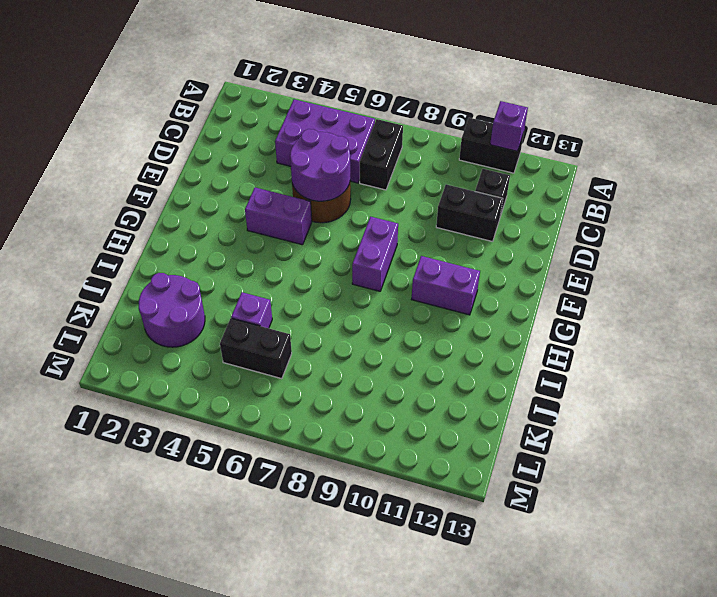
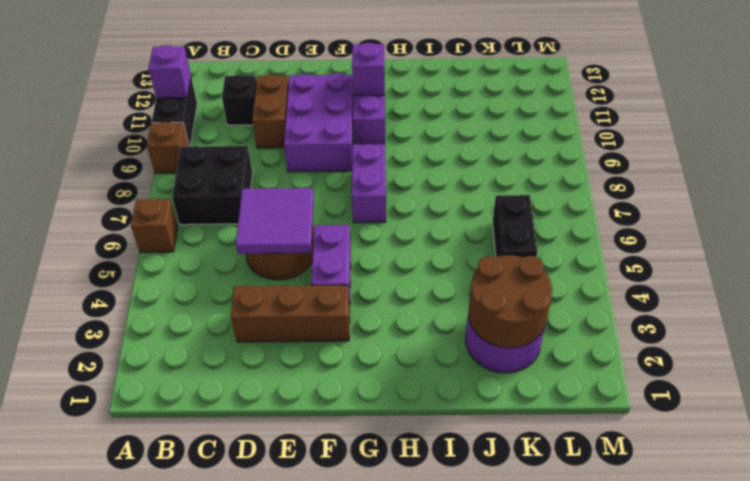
none -> brown 1x1 brick [131,199,178,252]
none -> brown 1x1 brick [147,122,189,173]
purple 2x3 brick [275,99,375,183] -> purple 2x3 brick moved to [284,73,353,172]
black 1x2 brick [360,119,403,190] -> black 2x2 brick [172,146,252,225]
none -> brown 1x3 brick [231,285,350,342]
purple 2x2 round brick [290,129,350,201] -> purple 2x2 tile [236,188,314,254]
black 1x2 brick [436,184,503,242] -> brown 1x2 brick [252,74,289,148]
purple 1x2 brick [352,217,398,291] -> purple 1x2 brick turned to [352,144,386,223]
none -> brown 2x2 round brick [468,255,552,348]
purple 1x1 brick [231,292,272,328] -> purple 1x1 brick moved to [352,43,385,96]

